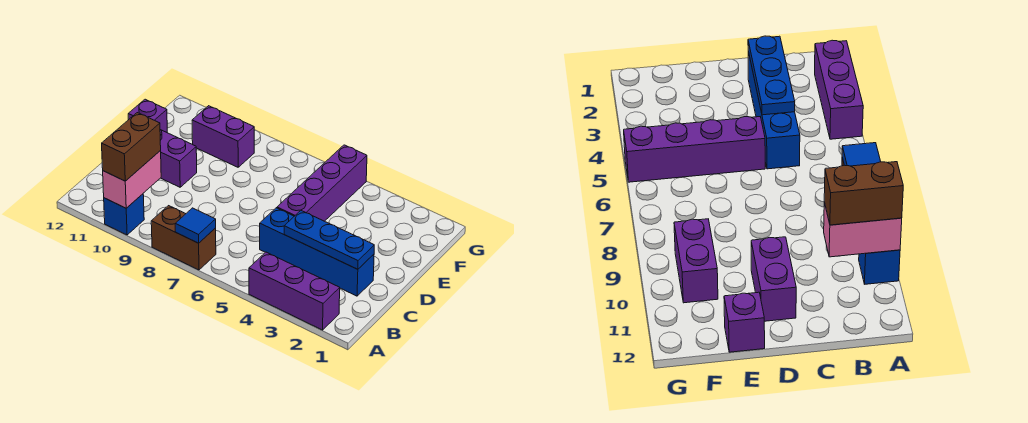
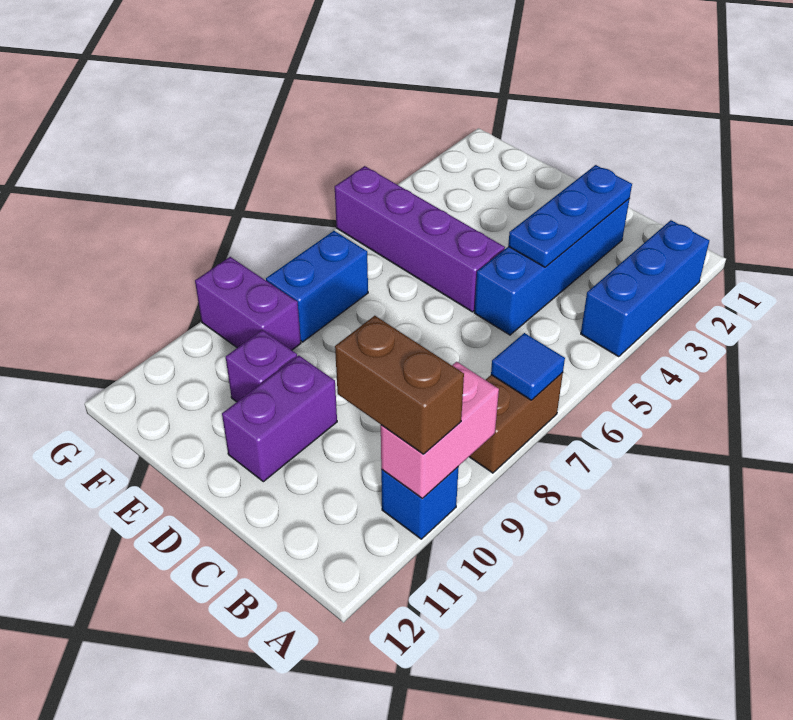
purple 1x3 brick [249,252,340,330] -> blue 1x3 brick [581,220,709,357]
pink 1x2 brick [103,151,161,208] -> pink 1x2 brick turned to [381,362,499,499]
purple 1x1 brick [128,99,167,132] -> purple 1x1 brick moved to [226,330,297,402]
none -> blue 1x2 brick [266,231,368,342]
purple 1x2 brick [192,106,254,167] -> purple 1x2 brick turned to [195,257,301,350]

